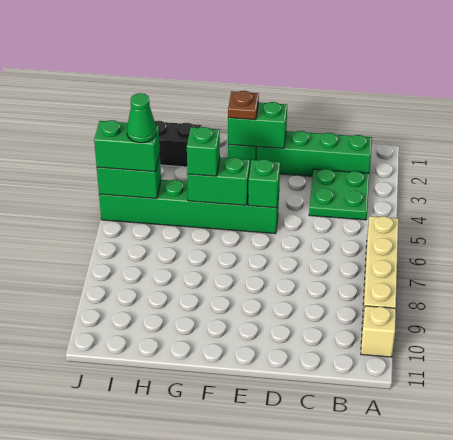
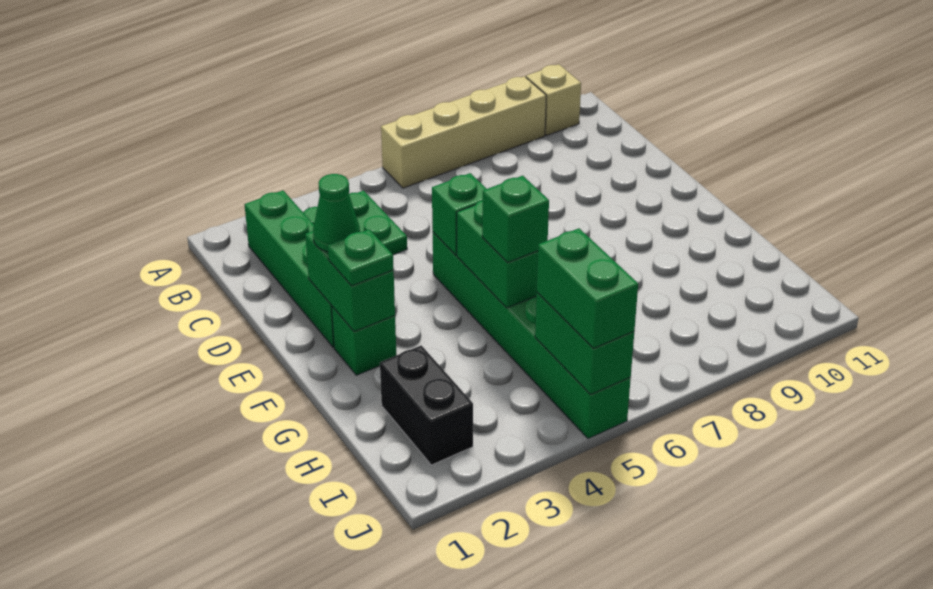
brown 1x1 plate [228,91,259,120] -> green 1x1 plate [328,229,394,286]
green 1x1 cone [127,93,156,143] -> green 1x1 cone moved to [313,174,360,252]

